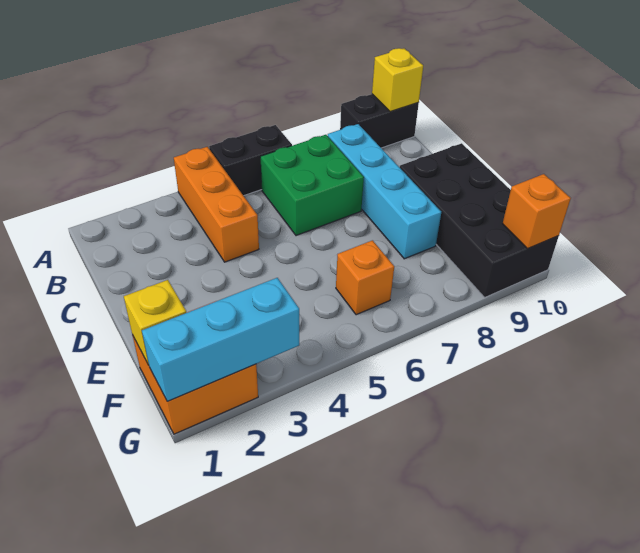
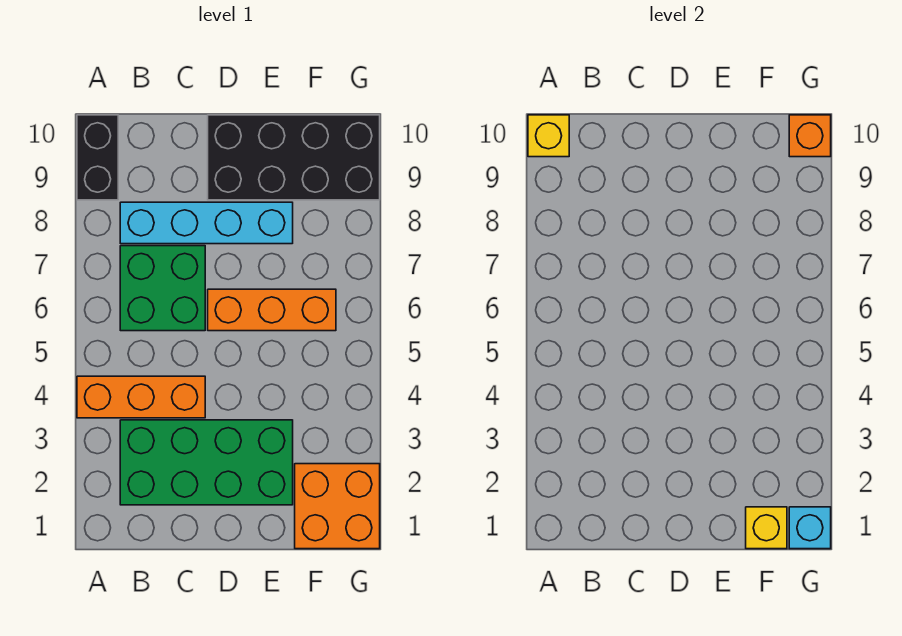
black 1x2 brick [209,125,292,196] -> none
none -> green 2x4 brick [120,420,293,505]
orange 1x1 brick [336,240,394,315] -> orange 1x3 brick [208,289,336,331]
cyan 1x3 brick [142,278,299,401] -> cyan 1x1 brick [789,507,831,549]

